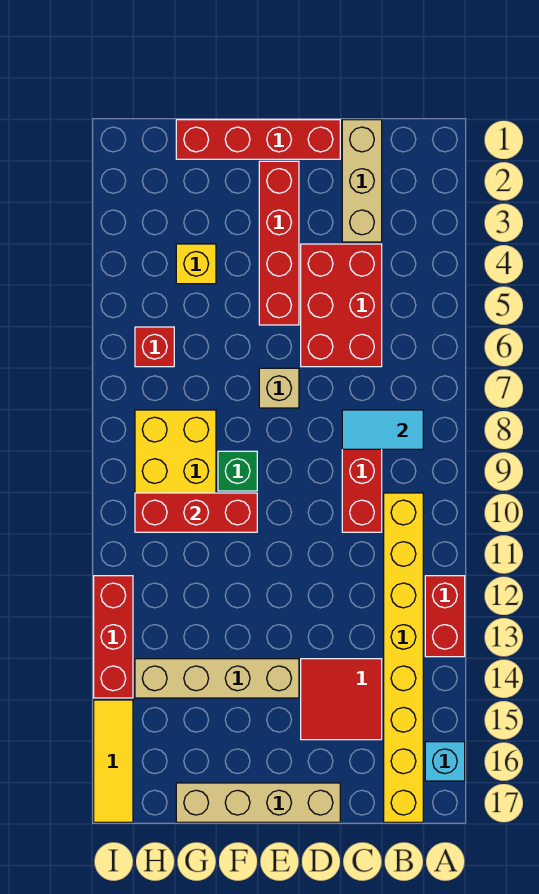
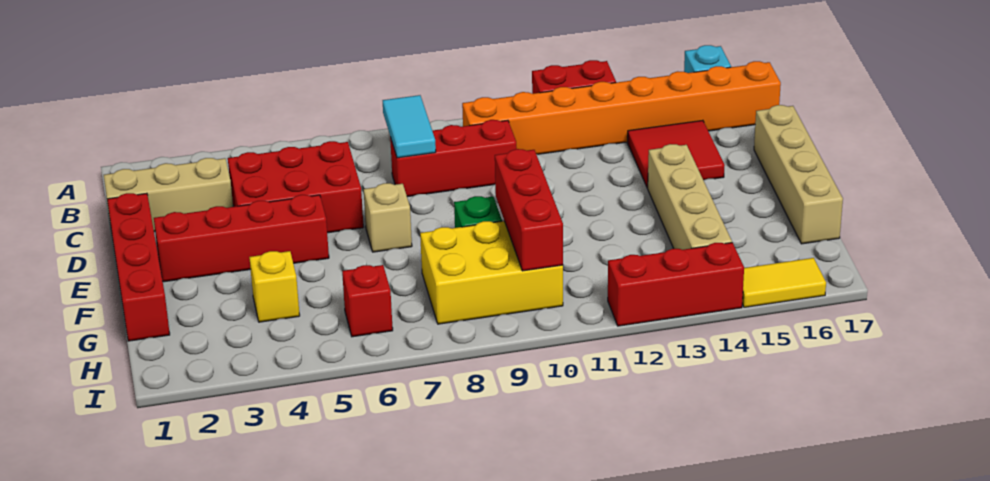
yellow 1x8 brick [384,493,423,822] -> orange 1x8 brick [462,61,781,154]
yellow 1x3 tile [94,700,133,822] -> yellow 1x2 tile [742,258,826,307]

